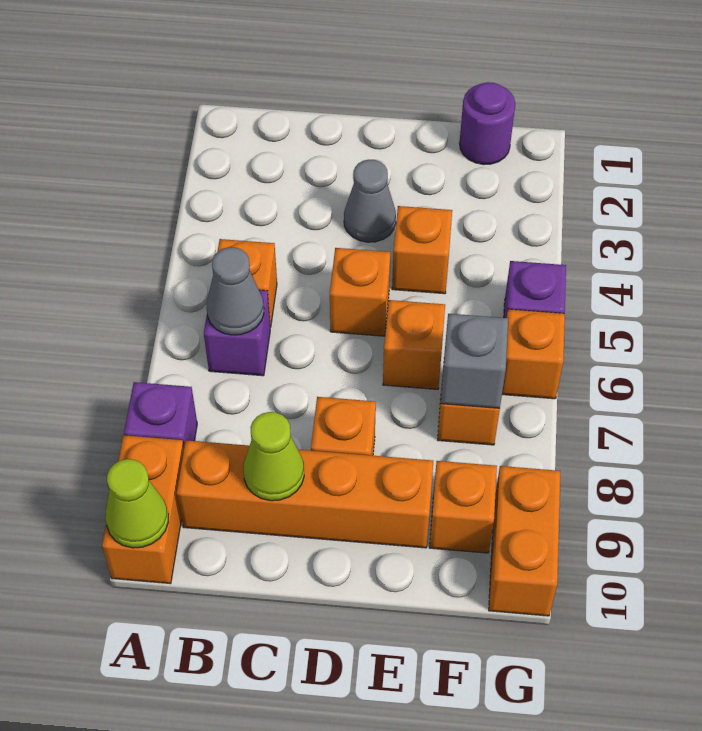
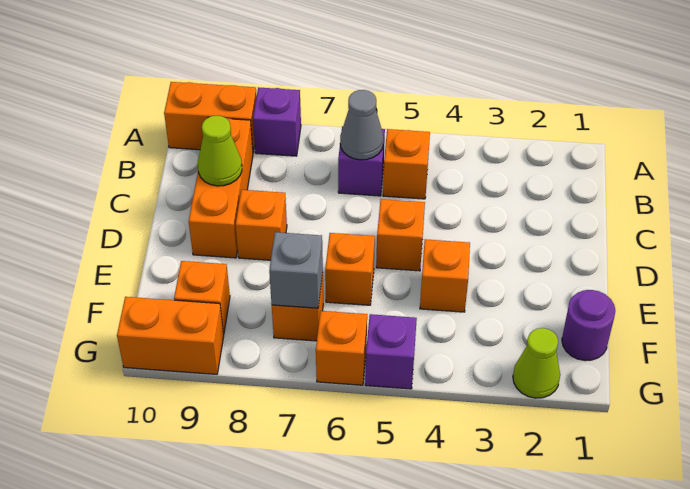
lime 1x1 cone [105,459,168,548] -> lime 1x1 cone moved to [513,328,560,398]
orange 1x4 brick [177,440,433,548] -> orange 1x3 brick [189,118,253,258]
grey 1x1 cone [344,160,396,242] -> none

